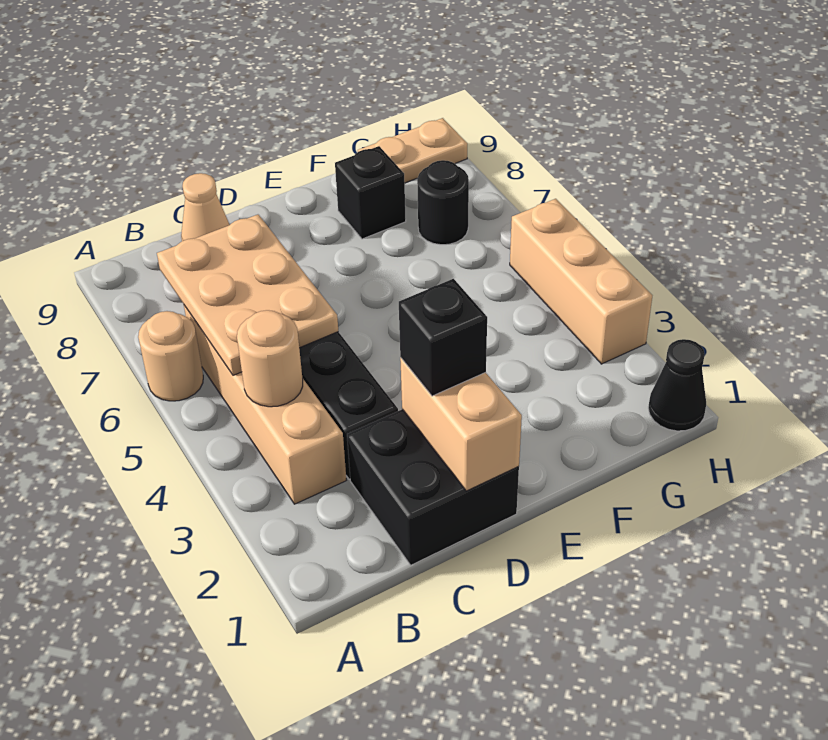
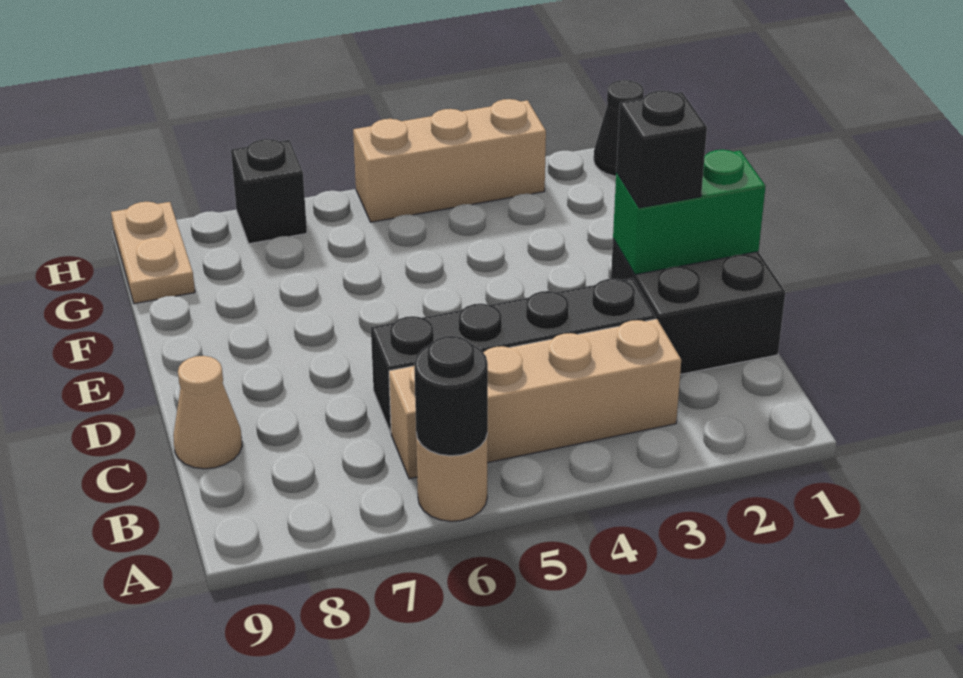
tan 1x1 round brick [237,310,303,407] -> none
tan 2x3 plate [157,215,338,375] -> none
tan 1x2 brick [400,358,522,491] -> green 1x2 brick [613,150,766,275]
black 1x1 brick [335,146,406,239] -> black 1x1 brick moved to [231,139,307,244]
black 1x1 round brick [417,160,469,245] -> black 1x1 round brick moved to [414,336,488,456]

